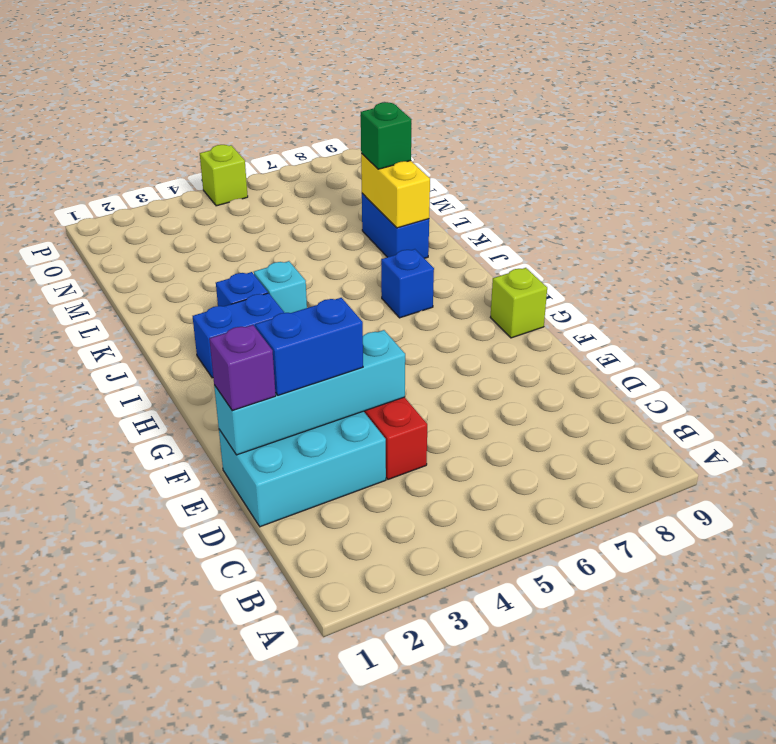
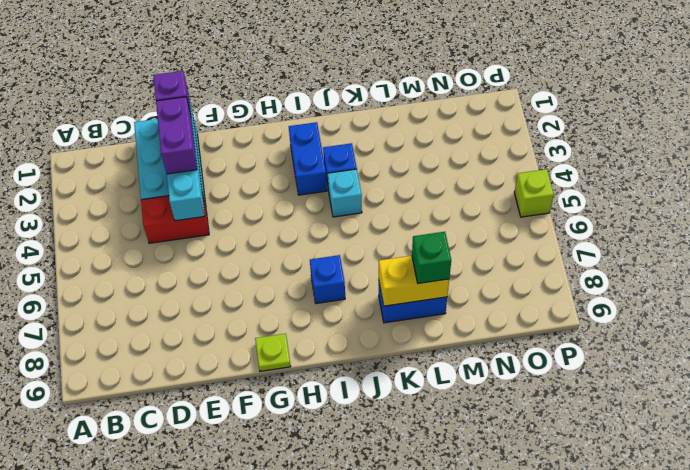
blue 1x2 brick [255,298,363,395] -> purple 1x2 brick [156,97,197,174]
lime 1x1 brick [490,268,547,338] -> lime 1x1 plate [255,334,291,371]

